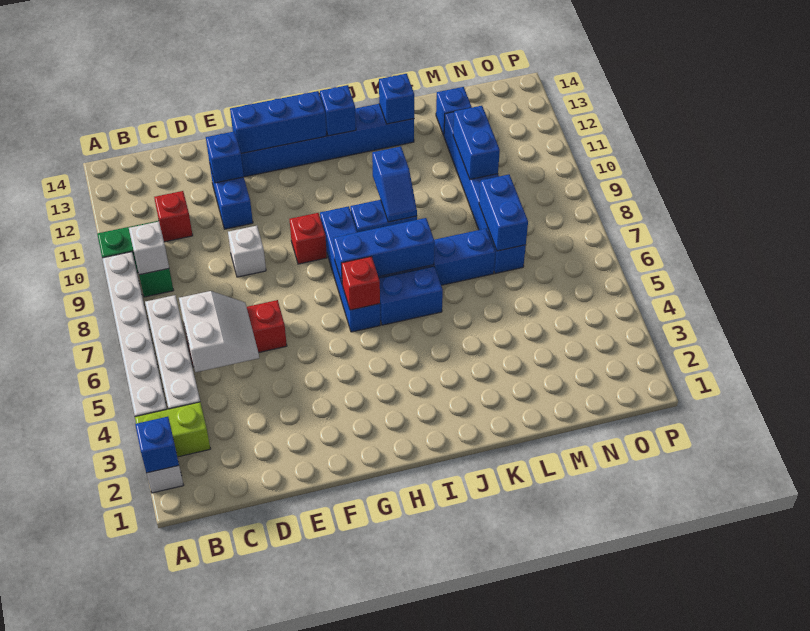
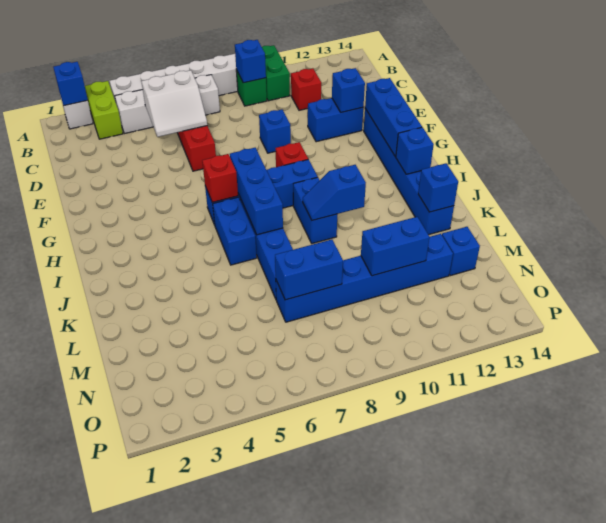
white 1x1 brick [129,222,169,275] -> blue 1x1 brick [235,40,266,83]
white 1x1 brick [228,226,266,277] -> blue 1x1 brick [259,110,291,153]

